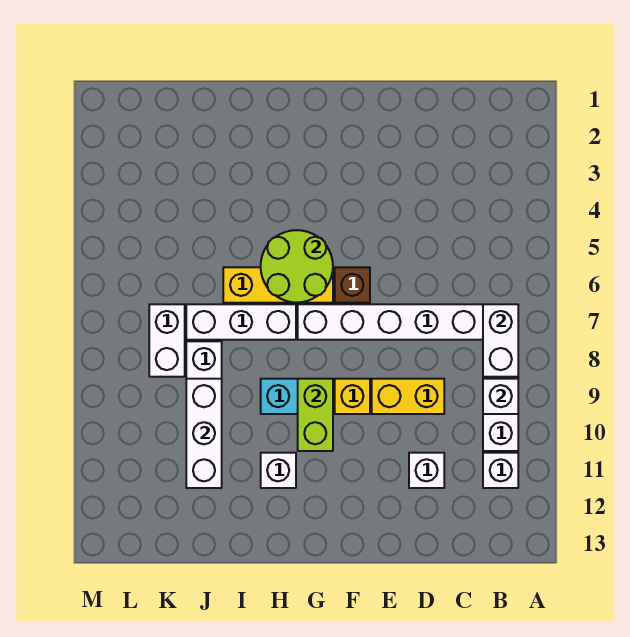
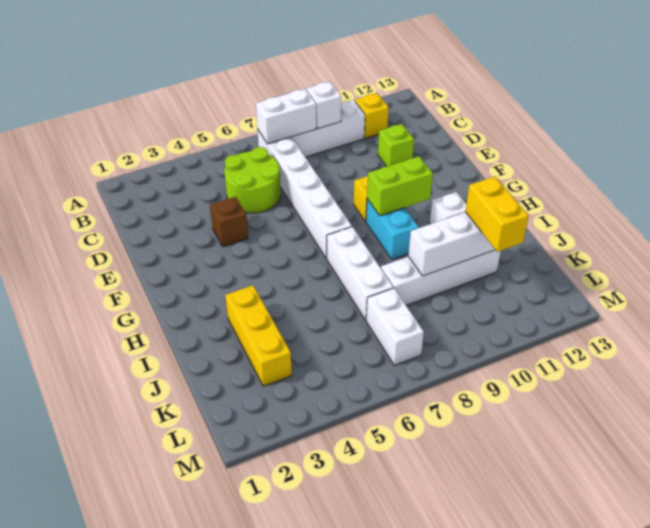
white 1x1 brick [483,453,518,488] -> yellow 1x1 brick [355,93,389,138]
yellow 1x2 brick [372,379,444,414] -> yellow 1x2 brick moved to [465,176,529,252]
white 1x1 brick [409,453,444,488] -> lime 1x1 brick [378,124,414,167]
brown 1x1 brick [335,267,370,303] -> brown 1x1 brick moved to [210,197,248,247]
lime 2x2 round brick [261,230,333,303] -> lime 2x2 round brick moved to [224,147,281,213]
yellow 1x3 brick [223,267,333,303] -> yellow 1x3 brick moved to [225,285,292,386]
white 1x2 brick [149,304,185,377] -> white 1x2 brick turned to [366,288,424,365]

